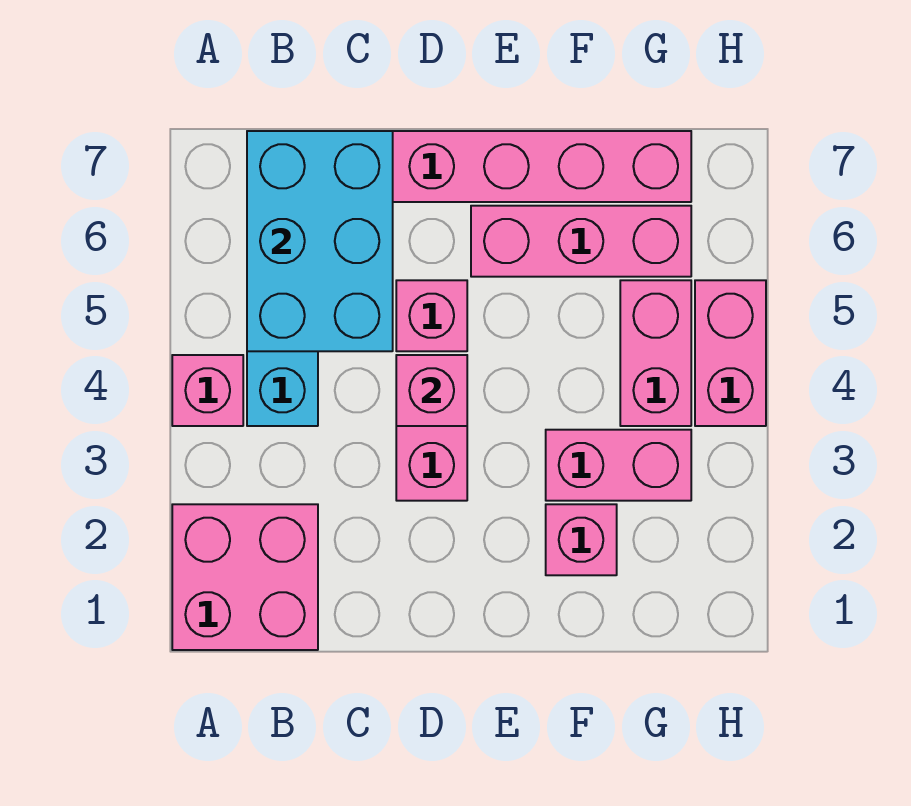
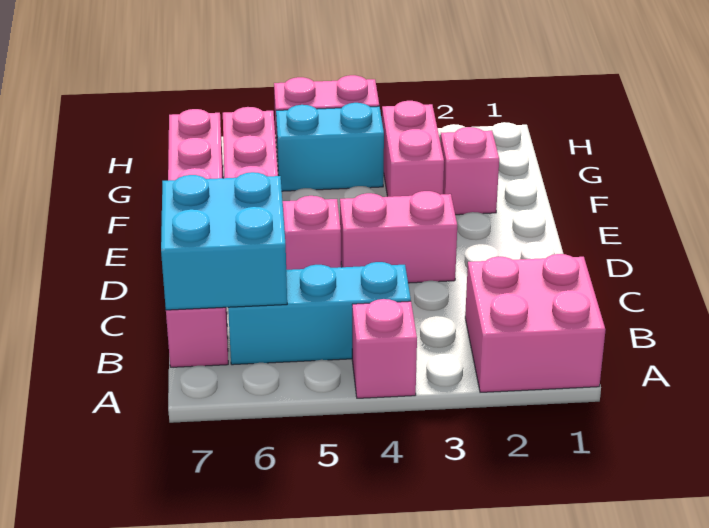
cyan 2x3 brick [247,131,393,351] -> cyan 2x2 brick [161,172,287,310]
pink 1x1 brick [396,355,467,426] -> none
pink 1x2 brick [620,280,691,426] -> cyan 1x2 brick [276,103,384,191]

